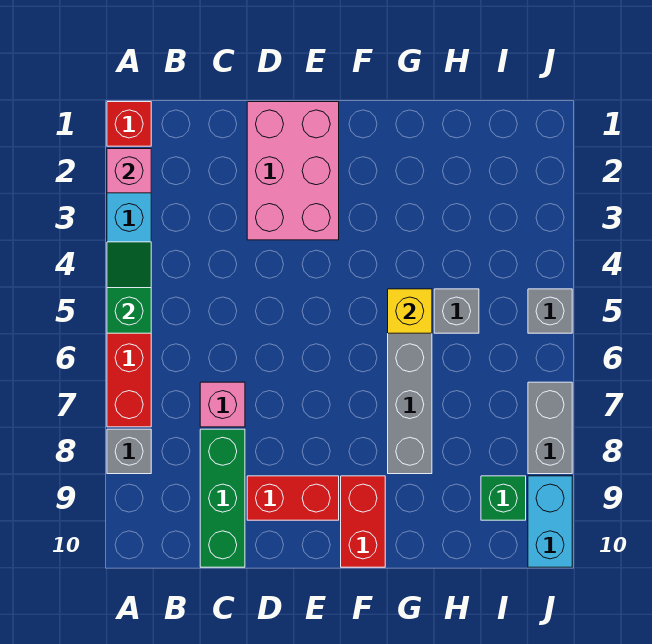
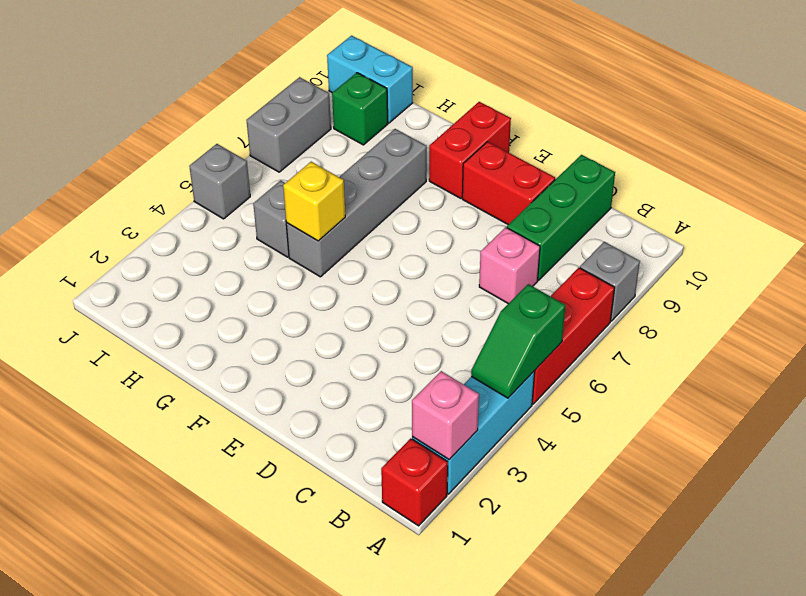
pink 2x3 brick [247,102,339,240] -> none
cyan 1x2 brick [528,476,572,567] -> cyan 1x2 brick turned to [327,36,413,123]

